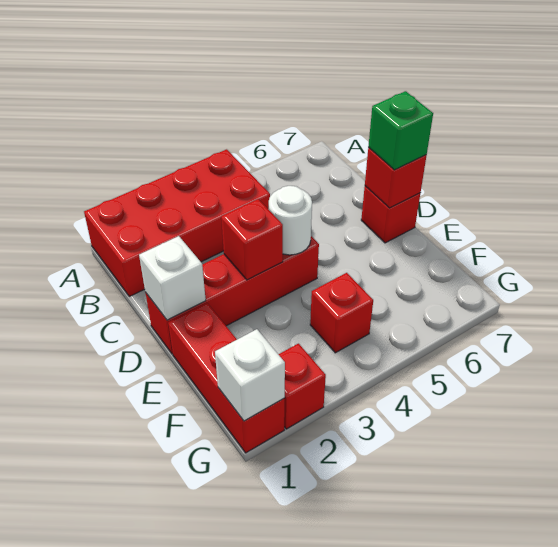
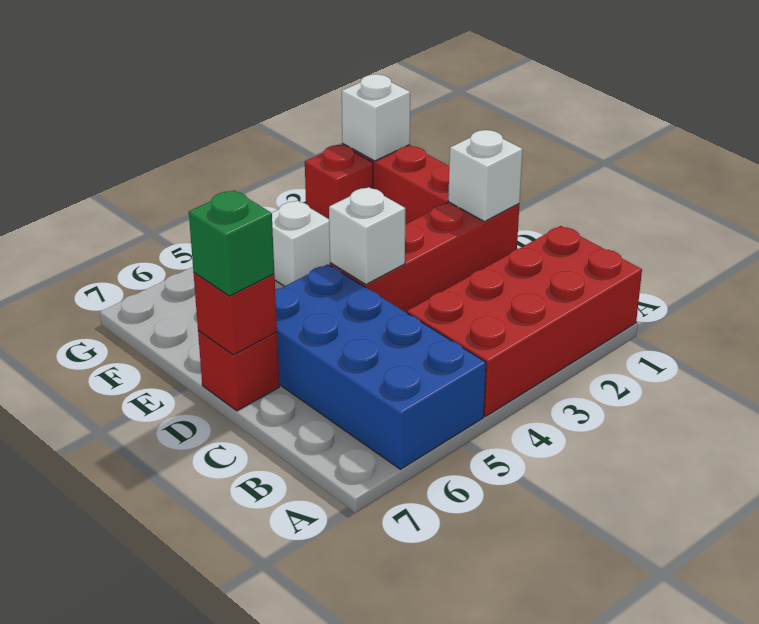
none -> blue 2x4 brick [275,264,486,469]
red 1x1 brick [221,199,283,280] -> none
white 1x1 round brick [269,186,312,255] -> white 1x1 brick [329,187,405,284]
red 1x1 brick [310,273,373,353] -> white 1x1 brick [272,201,330,286]

